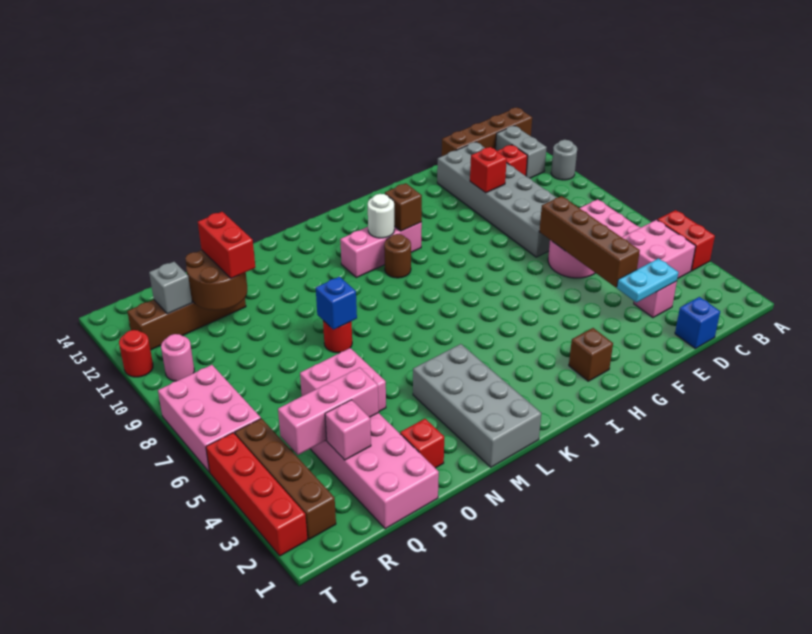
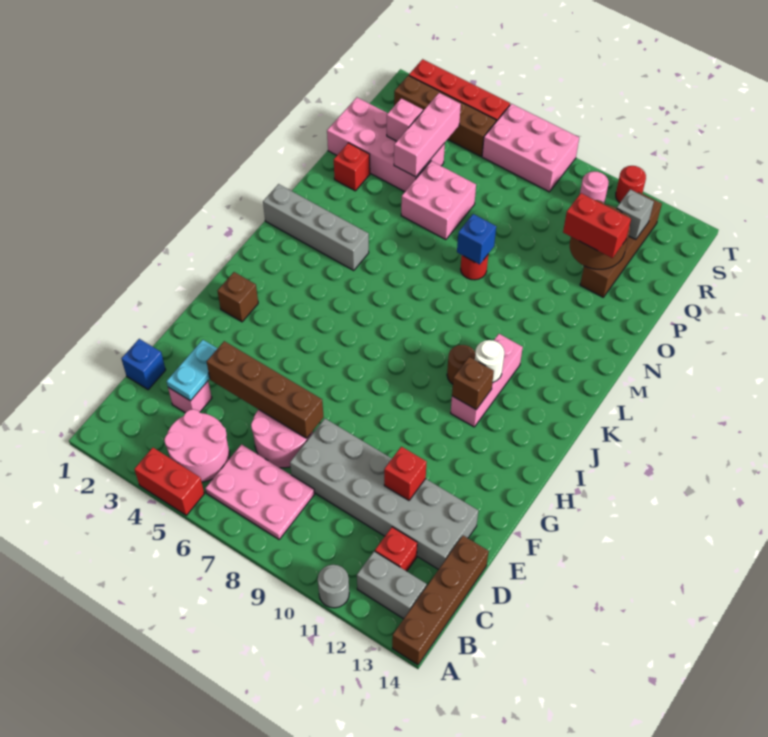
pink 2x2 brick [622,220,696,279] -> pink 2x2 round brick [164,409,229,482]
grey 2x4 brick [413,344,541,467] -> grey 1x4 brick [263,184,369,271]

